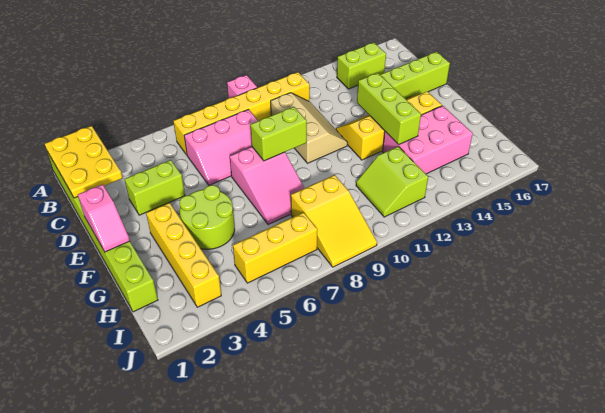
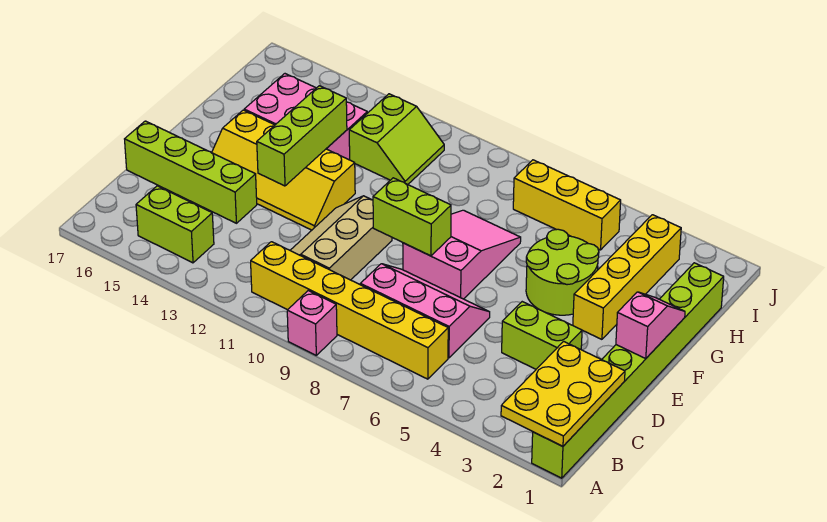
yellow 2x3 slope [291,175,377,267] -> none

